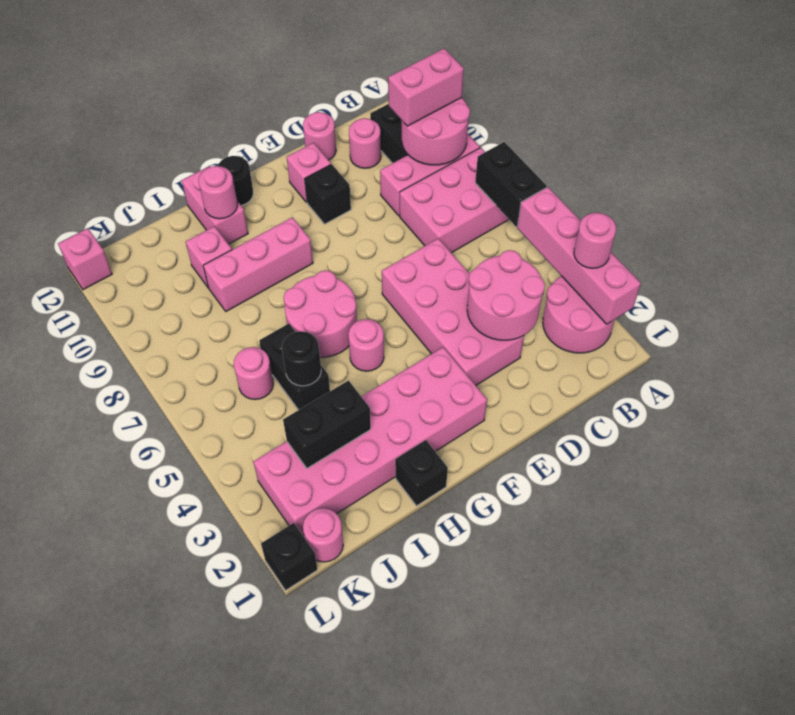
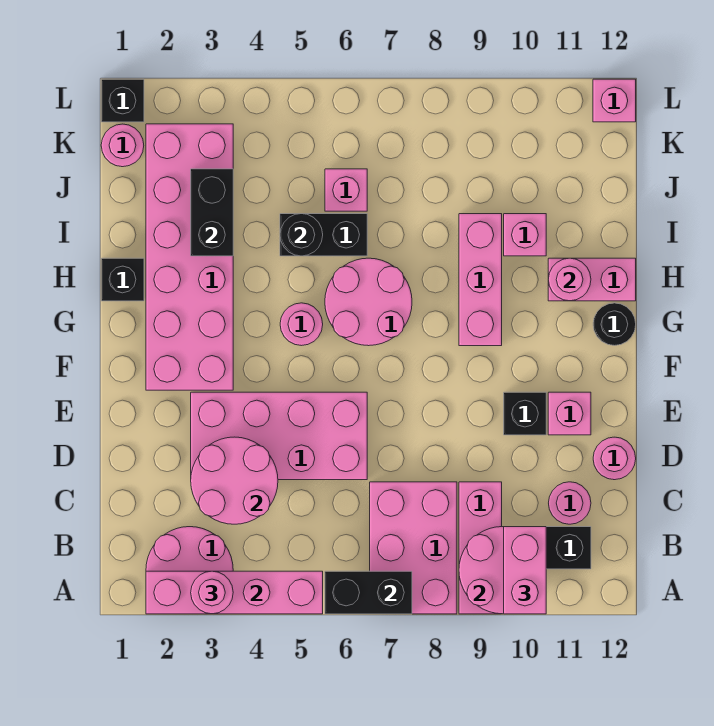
pink 1x1 round brick [234,347,273,399] -> pink 1x1 brick [325,169,367,211]

